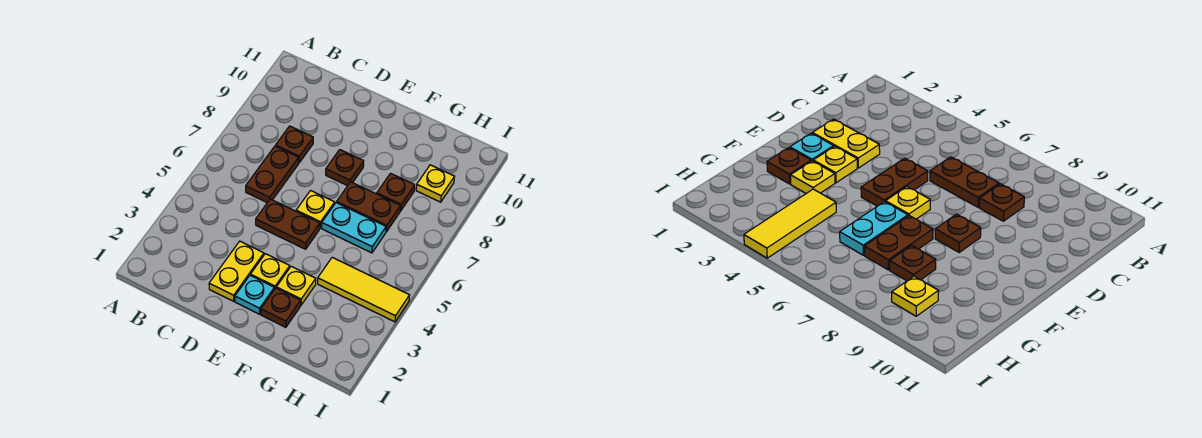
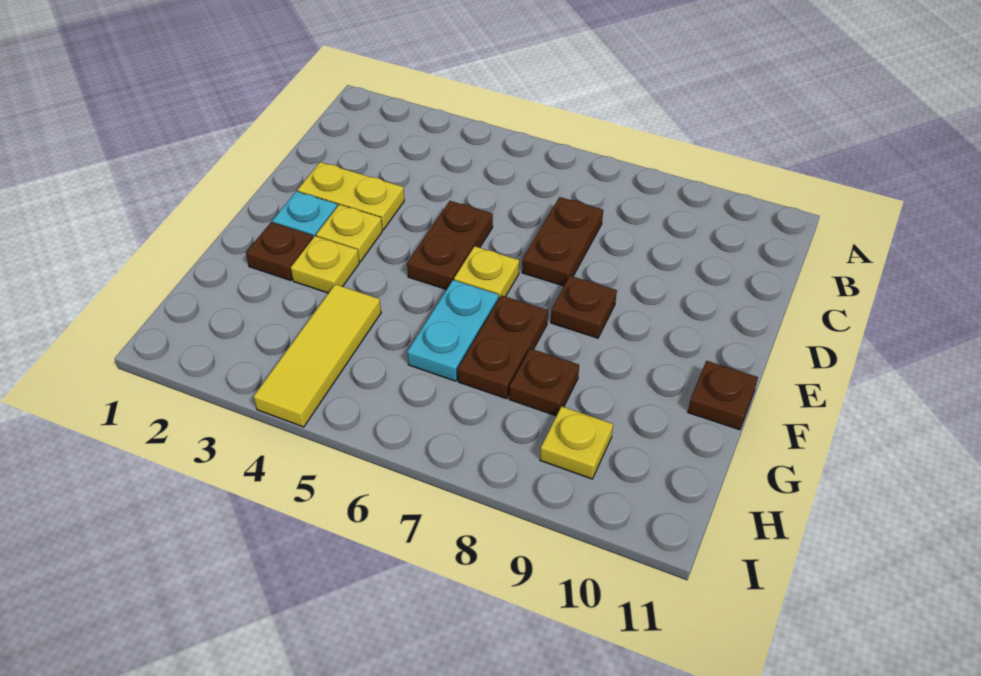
brown 1x2 plate [246,146,299,202] -> brown 1x2 plate turned to [522,197,603,286]
brown 1x1 plate [276,126,313,162] -> brown 1x1 plate moved to [688,361,758,430]

